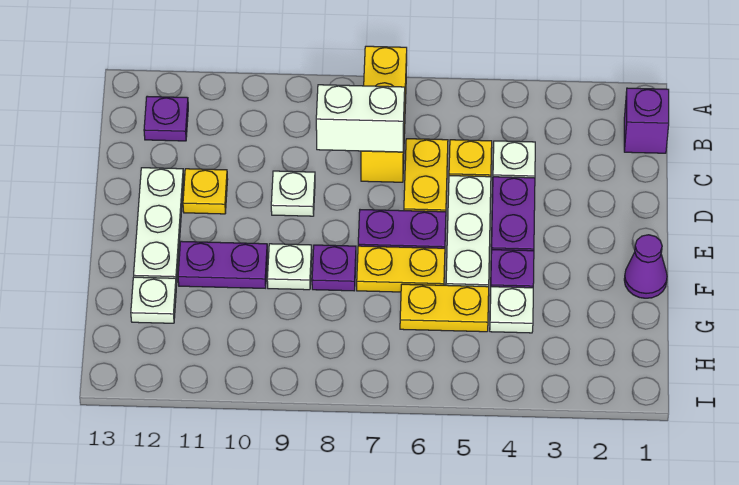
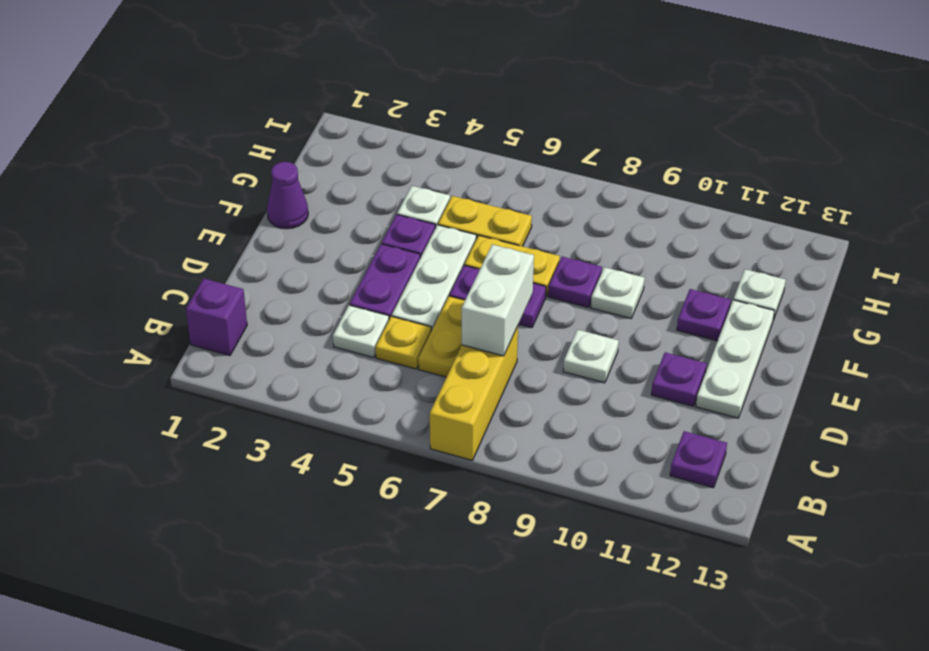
white 1x2 brick [316,85,405,152] -> white 1x2 brick turned to [462,244,534,356]
yellow 1x1 plate [183,169,228,214] -> purple 1x1 plate [651,352,707,406]
purple 1x2 plate [178,241,267,288] -> purple 1x1 plate [677,289,731,341]

